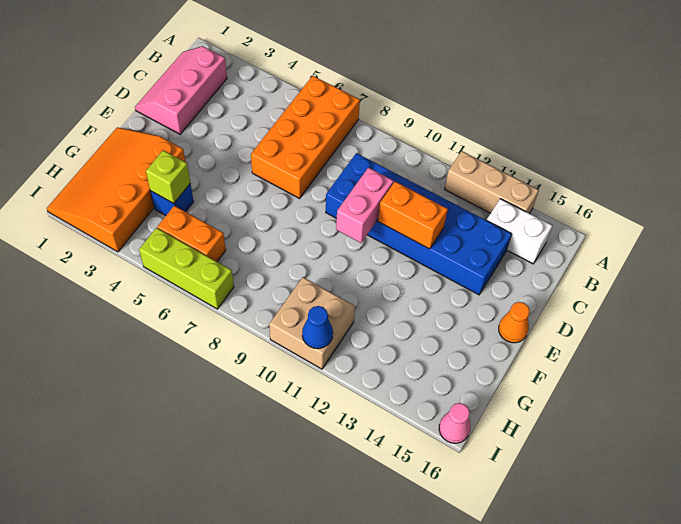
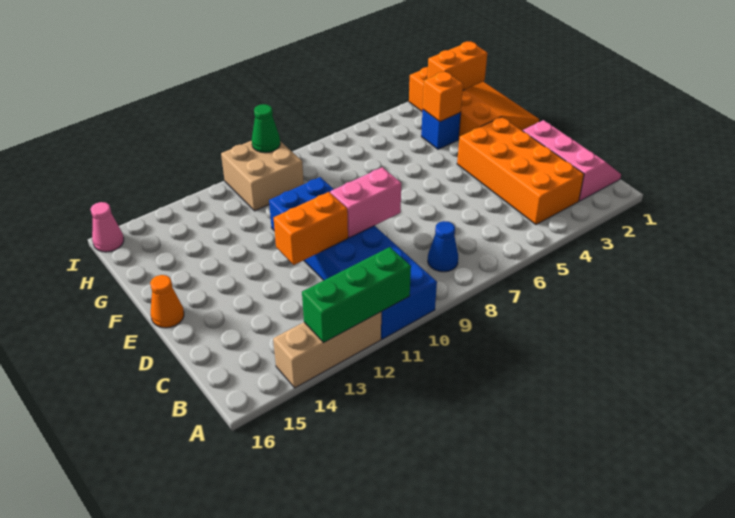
orange 2x4 brick [251,76,360,198] -> orange 2x4 brick moved to [457,117,584,225]
none -> green 1x3 brick [302,247,411,343]
white 1x2 brick [487,199,553,264] -> none
blue 2x6 brick [326,153,512,295] -> blue 2x6 brick turned to [269,177,437,339]
pink 1x2 brick [336,168,394,243] -> pink 1x2 brick turned to [330,167,401,238]
lime 1x1 brick [146,150,190,203] -> orange 1x1 brick [423,71,463,122]
orange 1x2 brick [157,206,226,262] -> orange 1x2 brick moved to [427,41,487,90]
lime 1x3 brick [139,228,234,309] -> none
none -> green 1x1 cone [252,104,280,153]
blue 1x1 cone [302,306,333,349] -> blue 1x1 cone moved to [428,221,458,272]

